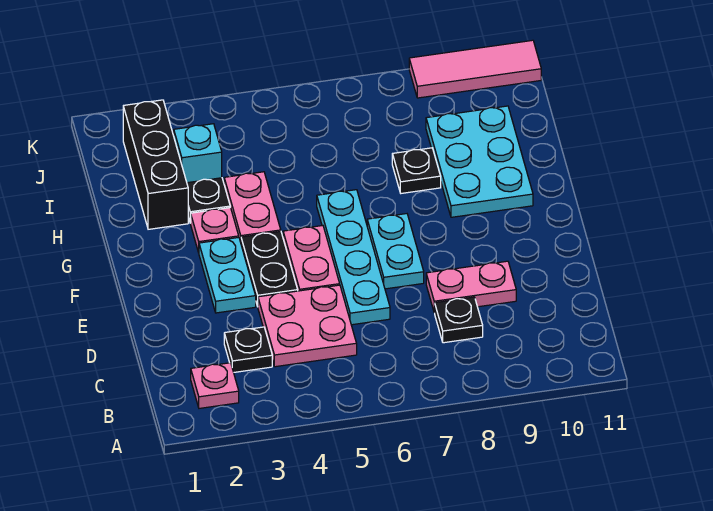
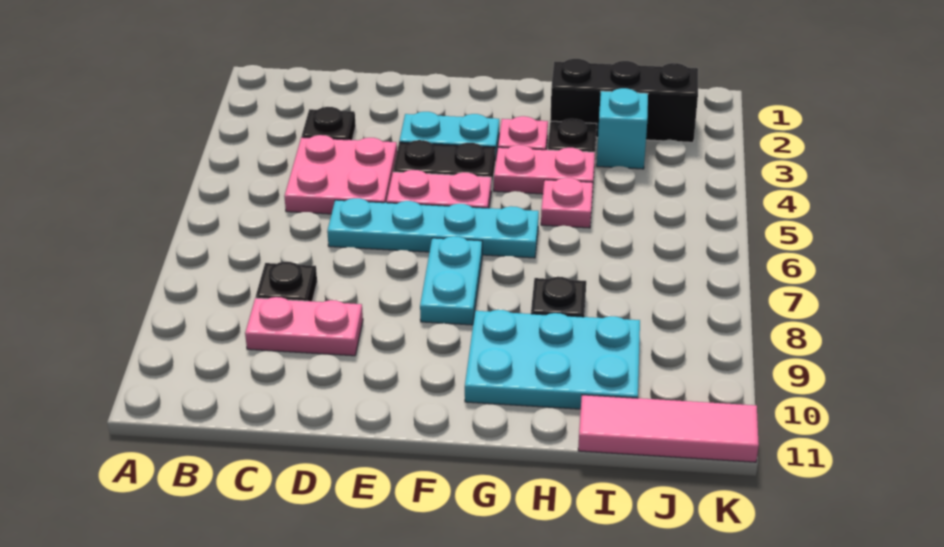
pink 1x1 plate [191,363,239,408] -> pink 1x1 plate moved to [541,178,593,228]
pink 1x2 plate [426,261,516,313] -> pink 1x2 plate turned to [245,297,363,356]
cyan 1x2 plate [367,214,424,289] -> cyan 1x2 plate turned to [420,236,482,325]
pink 1x3 tile [409,40,541,98] -> pink 1x3 tile turned to [578,395,759,462]

